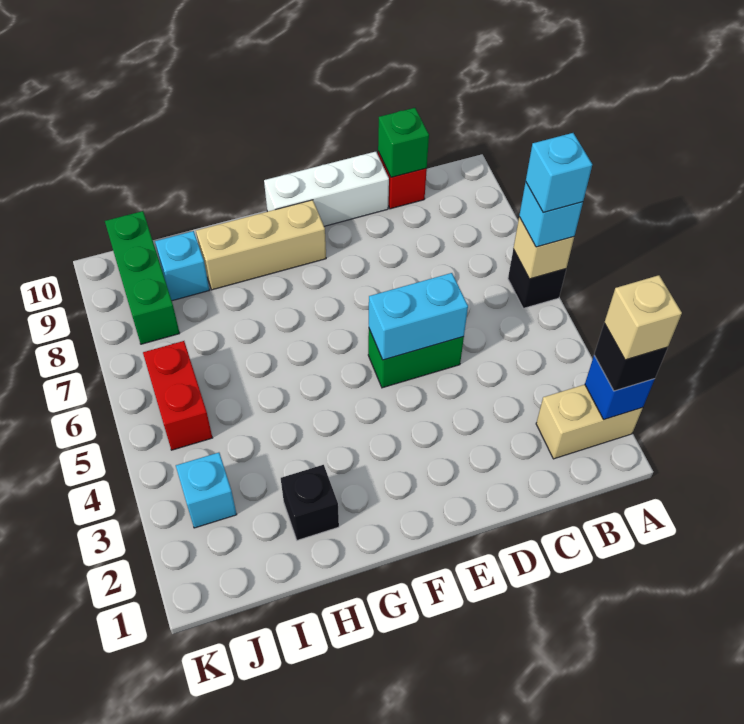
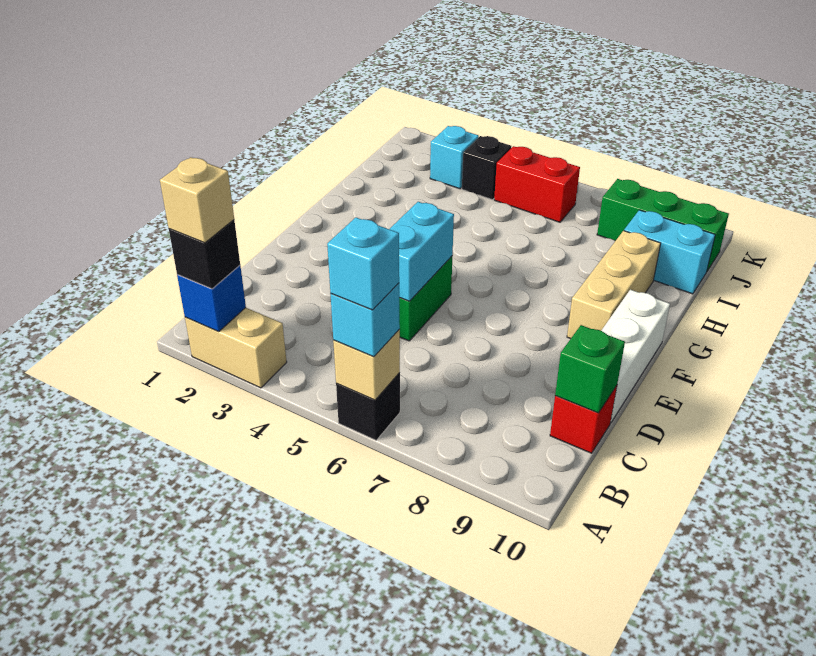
tan 1x2 brick [536,385,643,459] -> tan 1x2 brick turned to [185,308,287,388]
black 1x1 brick [281,465,339,540] -> black 1x1 brick moved to [462,136,512,200]
cyan 1x1 brick [155,231,209,301] -> cyan 1x2 brick [624,210,715,294]

